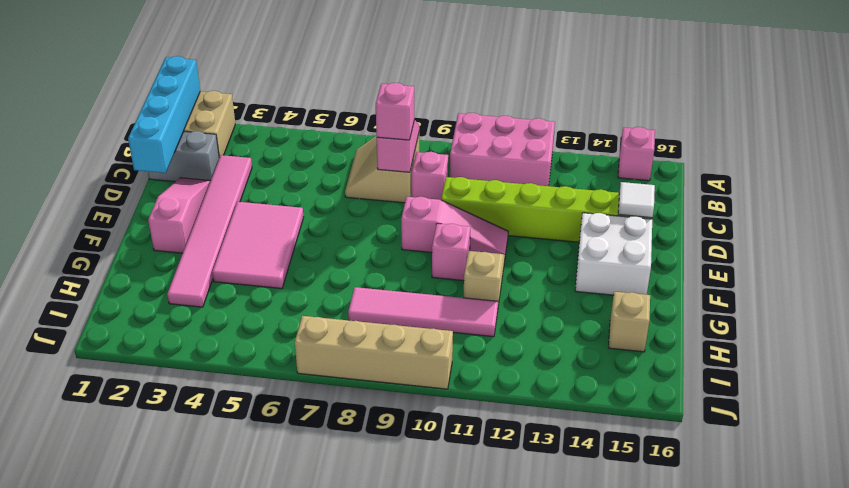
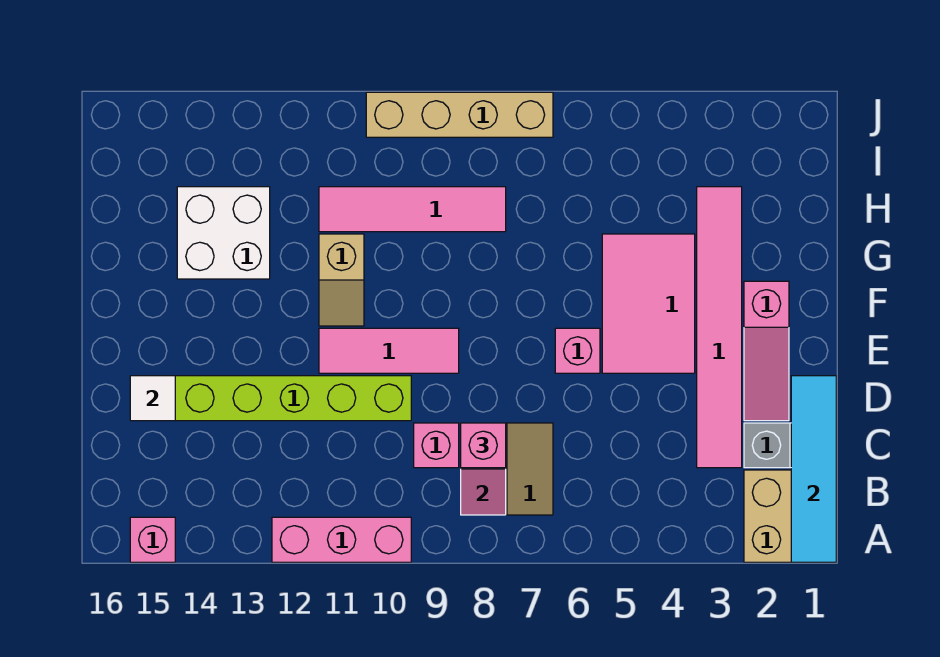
cyan 1x4 brick [128,56,200,173] -> cyan 1x4 tile [791,376,836,562]
pink 2x3 brick [450,113,555,186] -> pink 1x3 brick [272,517,411,562]
pink 1x3 slope [401,197,508,255] -> pink 1x3 tile [319,328,459,373]
white 2x2 brick [575,213,652,295] -> white 2x2 brick moved to [177,187,270,279]
pink 1x1 brick [432,223,470,281] -> pink 1x1 brick moved to [555,328,600,373]
tan 1x1 brick [609,292,650,352] -> none

